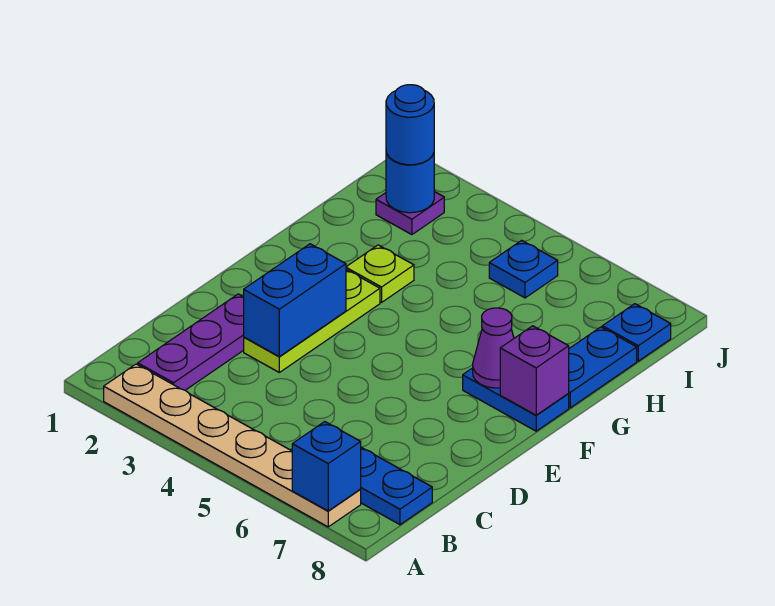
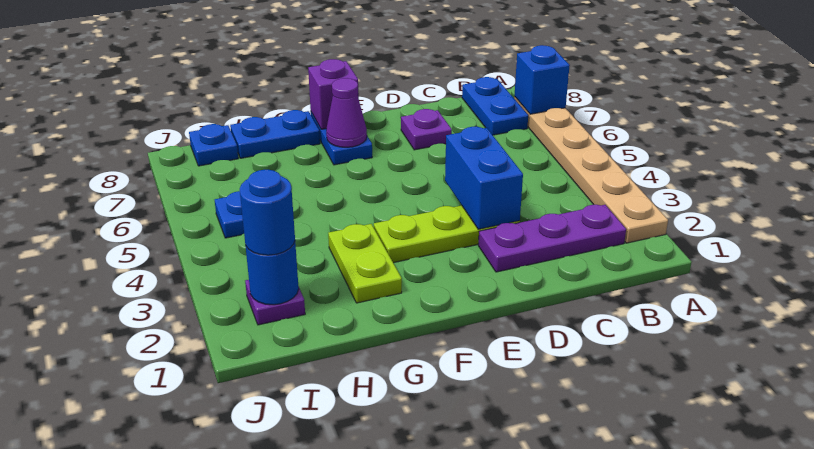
blue 1x2 brick [244,244,346,356] -> blue 1x2 brick turned to [445,127,523,229]
none -> purple 1x1 plate [401,109,452,150]
lime 1x1 plate [346,245,414,302] -> lime 1x2 plate [328,224,402,303]

